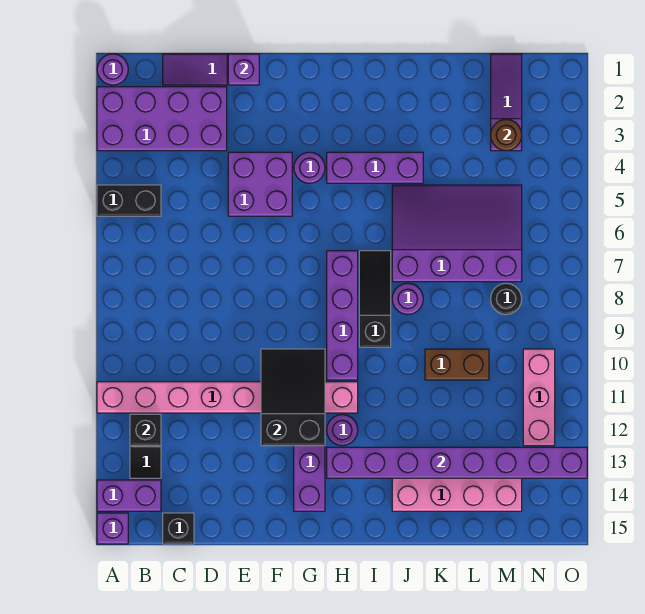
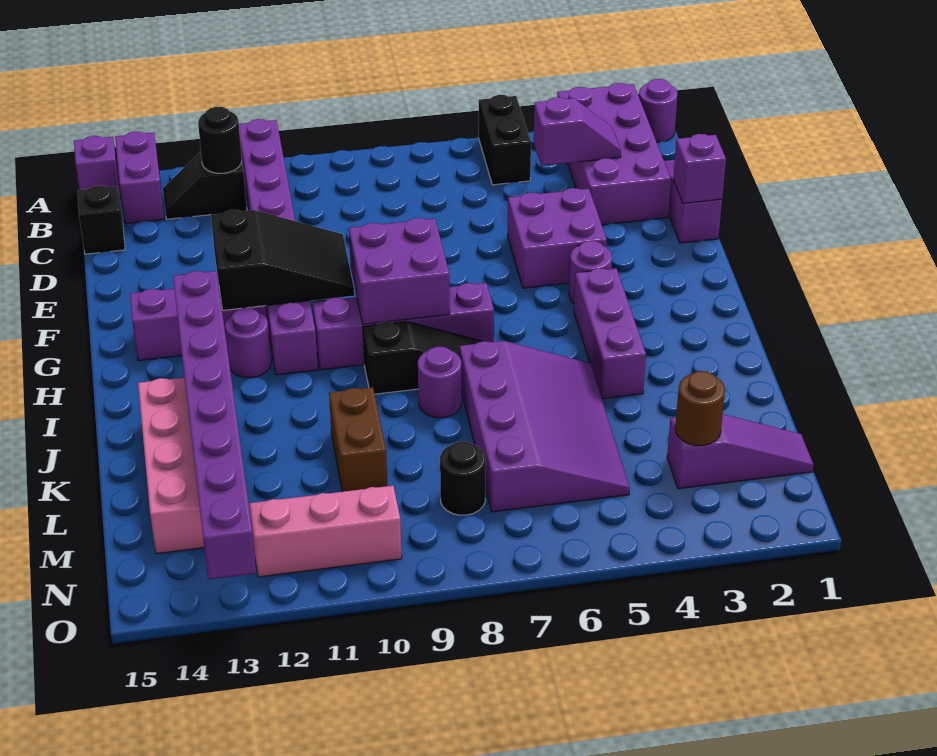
pink 1x8 brick [97,382,358,413] -> purple 1x8 brick [239,119,318,375]
black 1x1 brick [130,414,161,446] -> black 1x1 round brick [198,107,242,173]
none -> purple 1x2 slope [534,97,621,166]
none -> purple 2x2 brick [349,218,450,324]

